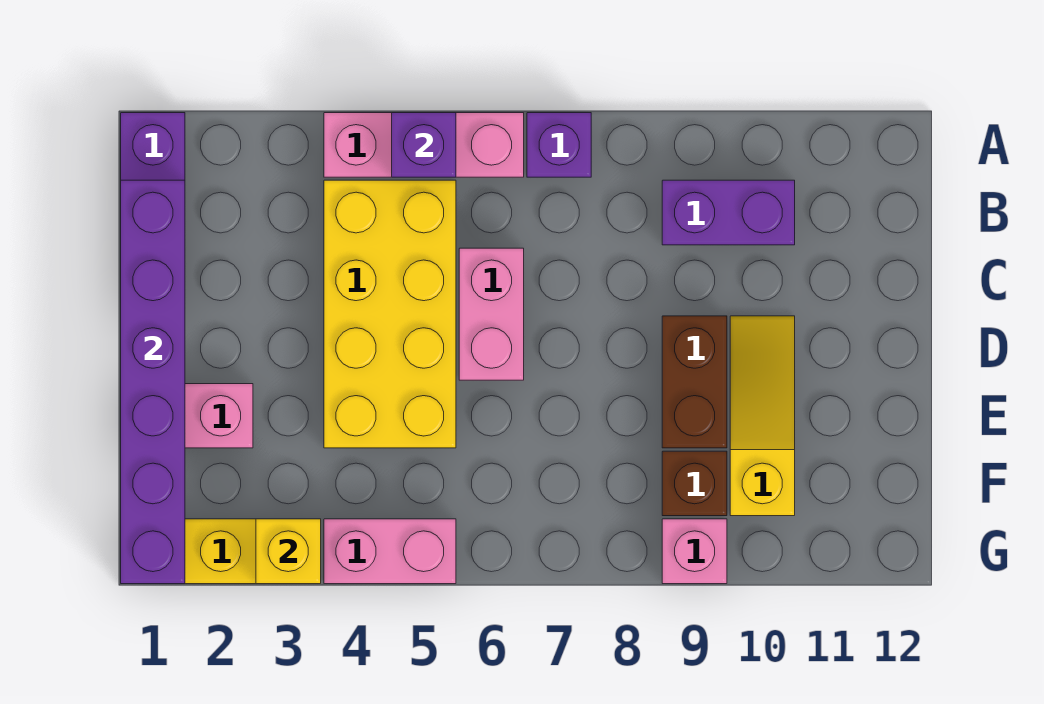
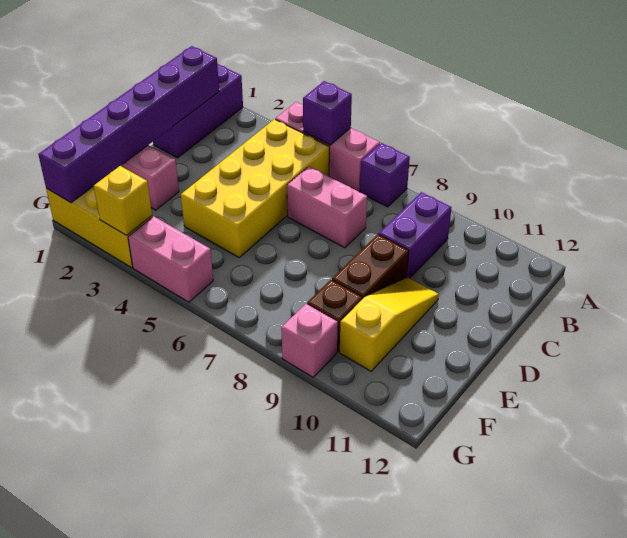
purple 1x2 brick [662,180,795,245] -> purple 1x2 brick turned to [379,192,452,278]
pink 1x2 brick [459,248,524,380] -> pink 1x2 brick turned to [287,166,367,248]

